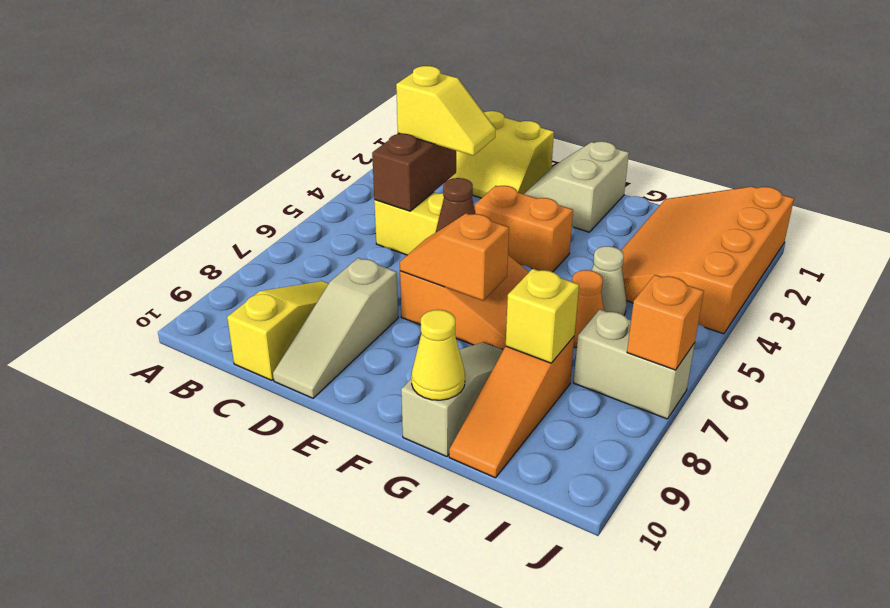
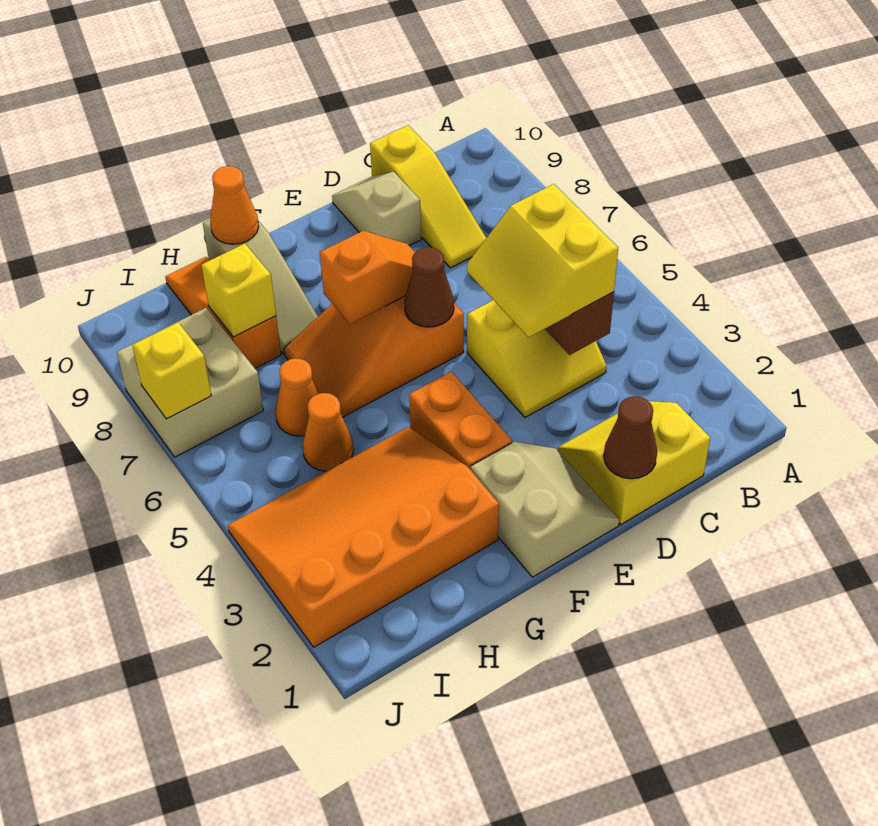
yellow 1x2 slope [396,66,496,156] -> yellow 2x2 slope [467,184,618,337]
none -> brown 1x1 cone [604,396,657,479]
tan 1x3 slope [273,258,398,398] -> tan 1x2 slope [332,172,421,246]
orange 1x2 brick [474,186,573,272] -> orange 1x2 brick turned to [409,372,512,470]
yellow 1x1 cone [411,310,465,400] -> orange 1x1 cone [210,166,259,244]
orange 3x4 slope [621,187,794,334] -> orange 3x4 slope turned to [228,427,499,647]
tan 1x1 cone [592,246,627,315] -> orange 1x1 cone [303,393,353,471]
tan 1x2 brick [574,310,695,419] -> tan 2x2 brick [117,308,264,457]
orange 1x1 brick [627,275,704,370] -> yellow 1x1 brick [133,322,211,419]

